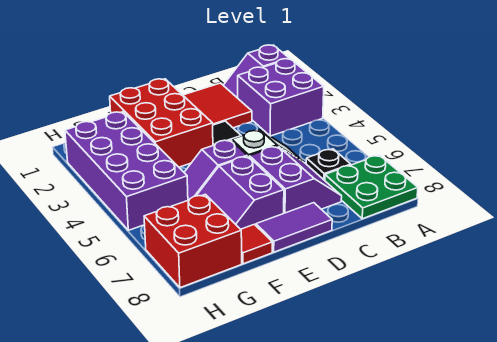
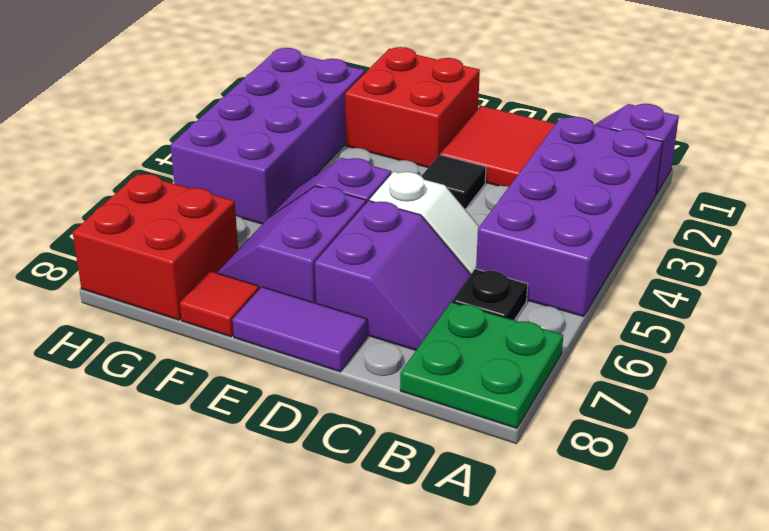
purple 2x2 brick [238,59,324,136] -> purple 2x4 brick [476,117,663,316]
red 2x3 brick [110,79,213,167] -> red 2x2 brick [345,47,480,167]

